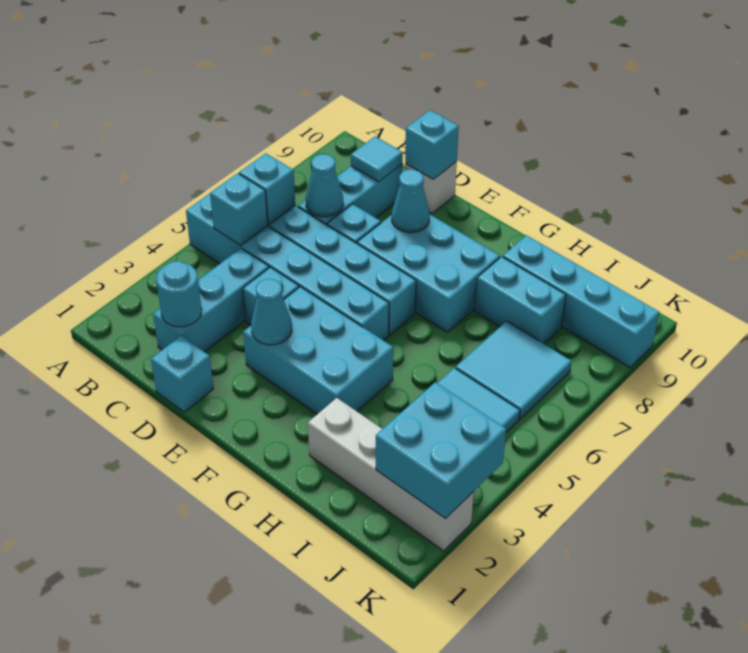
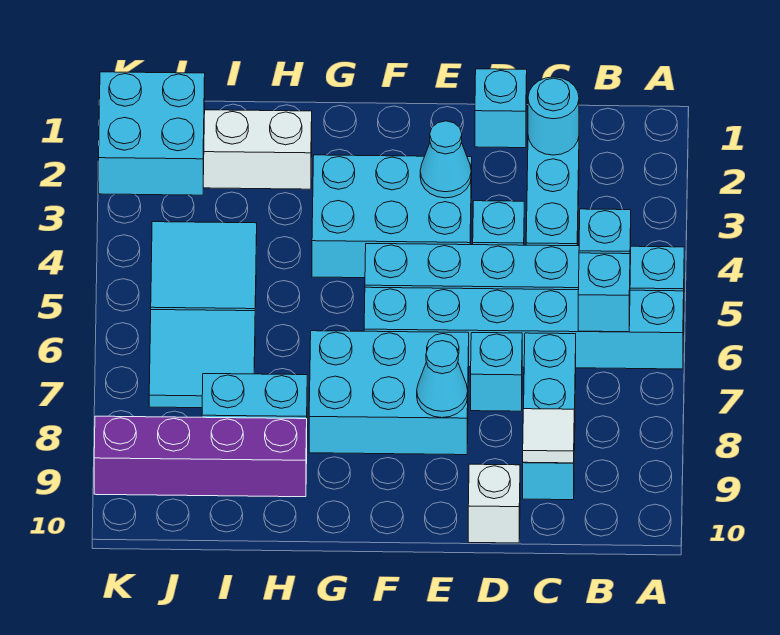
cyan 1x1 cone [306,154,343,217] -> none
cyan 1x1 tile [351,136,403,182] -> white 1x1 tile [523,409,574,463]
cyan 1x1 brick [405,110,459,179] -> none
cyan 1x4 brick [503,235,659,367] -> purple 1x4 brick [94,416,307,497]

